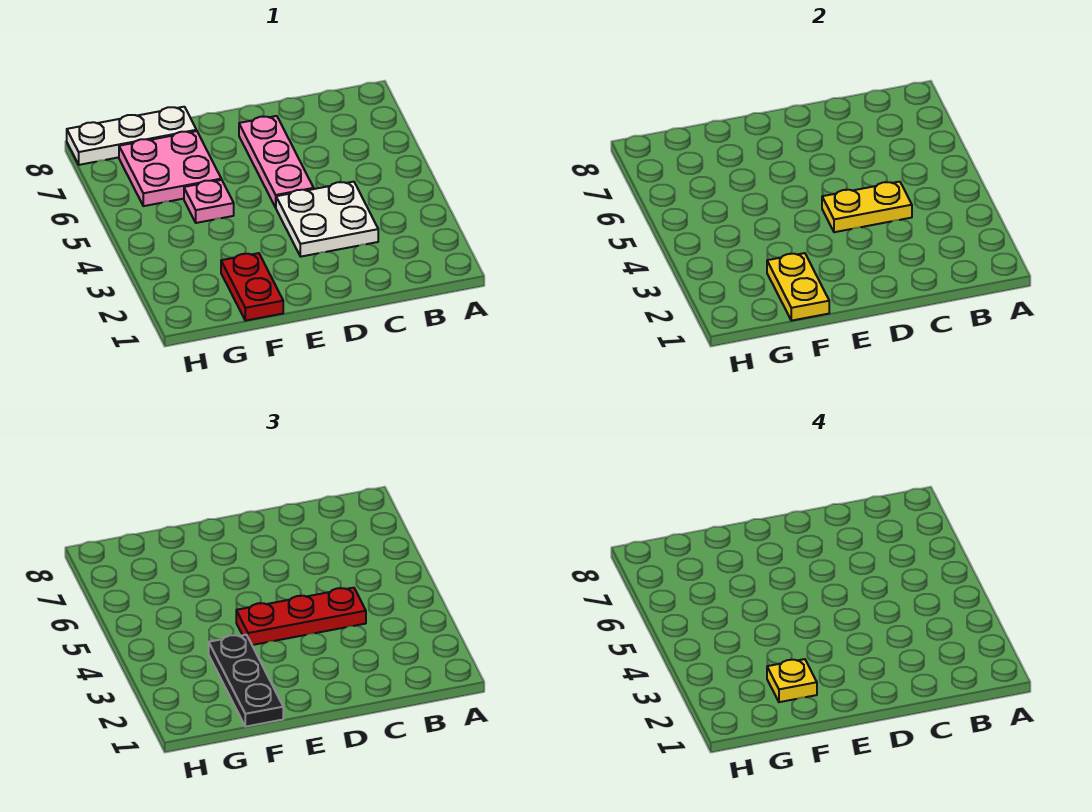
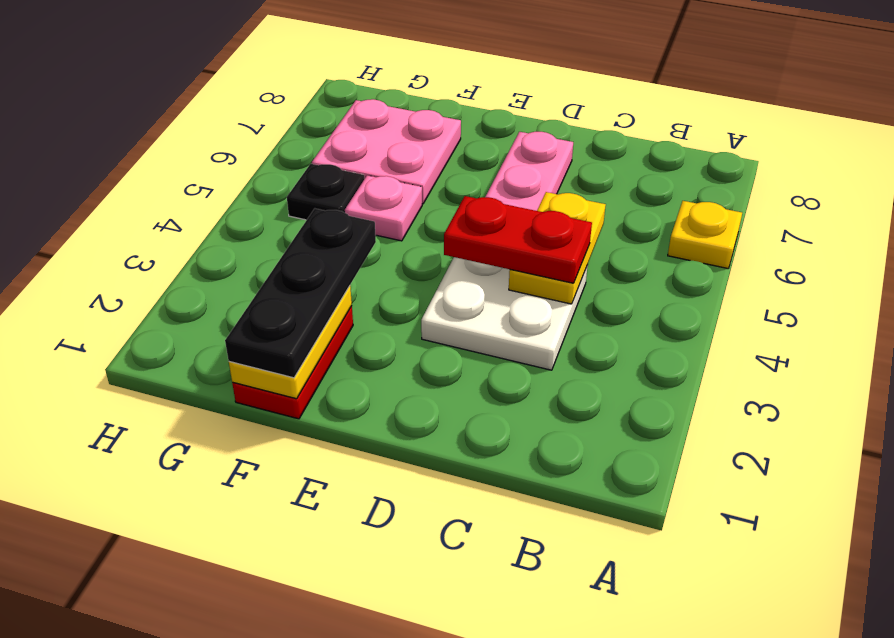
yellow 1x2 plate [822,182,912,232] -> yellow 1x2 plate turned to [509,192,606,304]
red 1x3 plate [236,588,366,645] -> red 1x2 plate [444,196,592,283]
yellow 1x1 plate [767,659,817,702] -> yellow 1x1 plate moved to [668,201,742,268]
white 1x3 plate [67,107,196,165] -> none
none -> black 1x1 plate [287,164,364,220]

